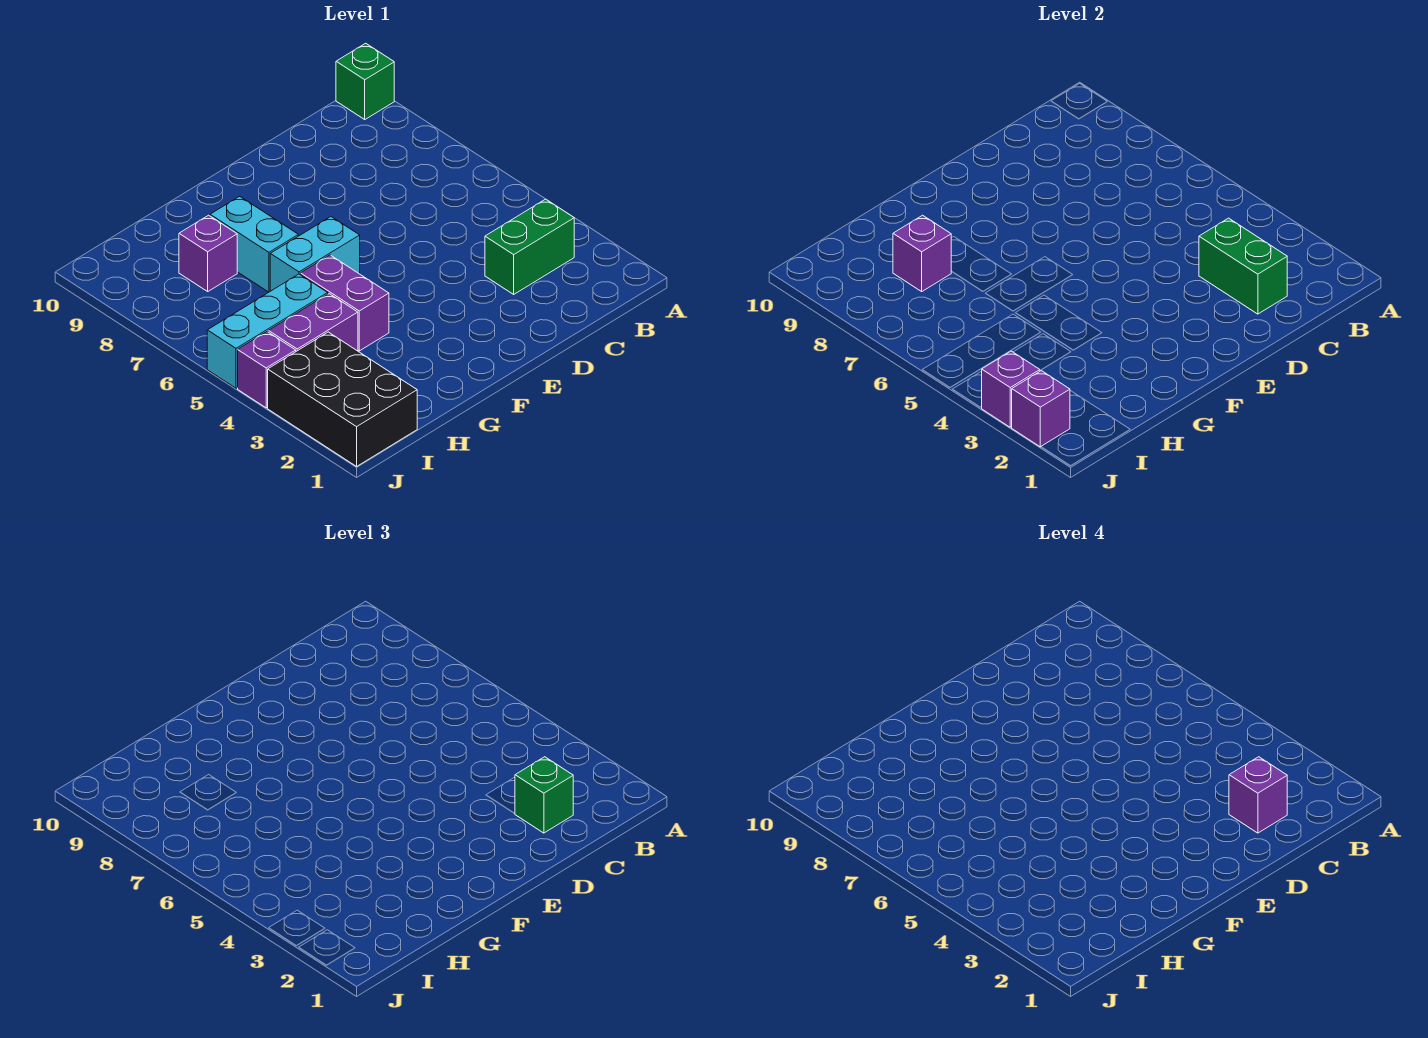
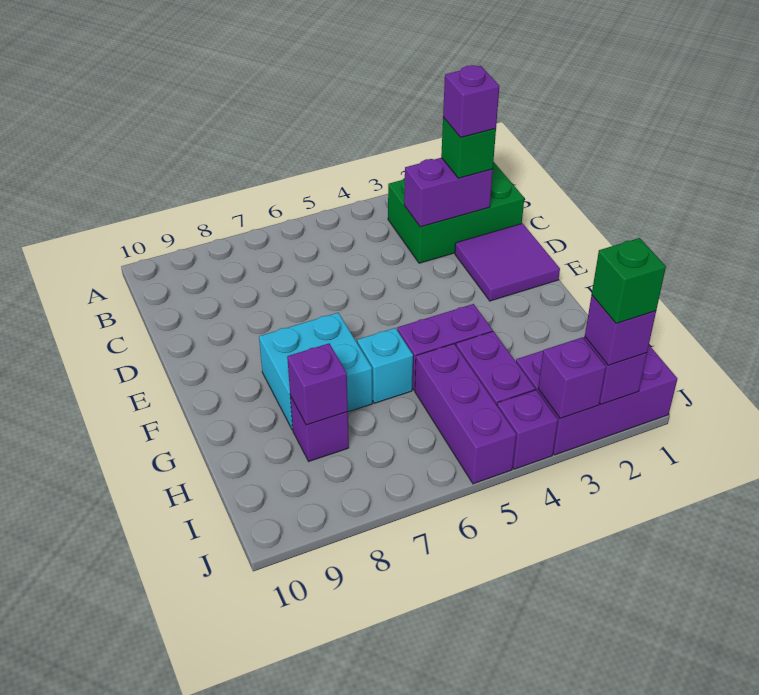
green 1x1 brick [336,43,394,119] -> green 1x1 brick moved to [592,238,666,323]
green 1x2 brick [485,199,574,294] -> green 2x3 brick [388,162,524,263]
green 1x2 brick [1199,218,1287,314] -> purple 1x2 brick [404,158,493,227]
none -> purple 2x2 tile [455,223,560,301]
cyan 1x2 brick [270,217,360,291] -> cyan 1x1 brick [357,328,413,403]
cyan 1x2 brick [210,196,298,292] -> cyan 2x2 brick [259,313,372,430]
cyan 1x3 brick [207,274,328,388] -> purple 1x3 brick [415,344,516,484]
black 2x3 brick [268,332,417,466] -> purple 2x3 brick [516,337,677,455]
none -> purple 1x1 brick [585,295,656,365]

